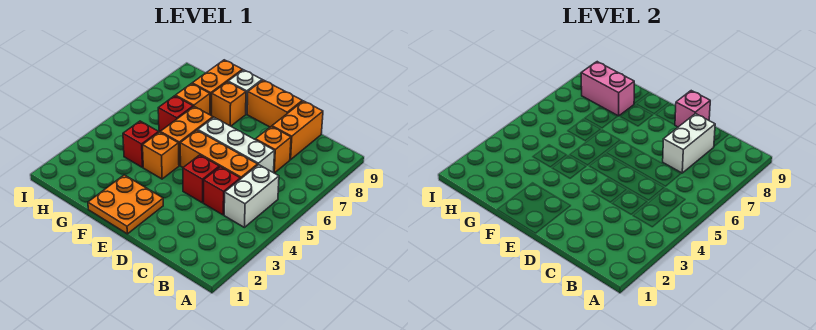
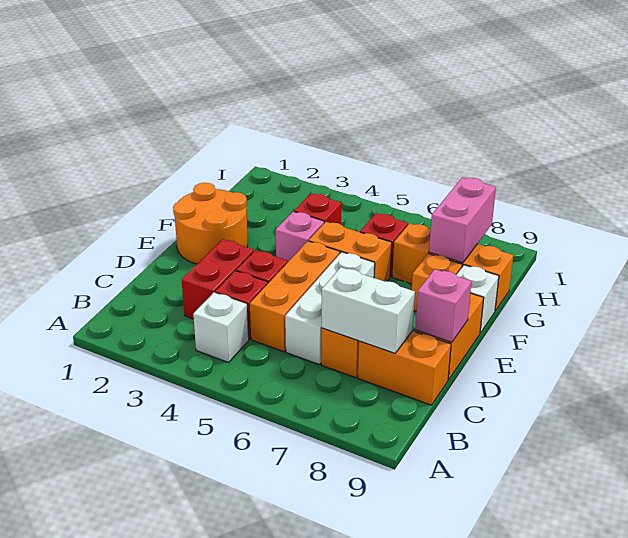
white 1x2 brick [224,165,279,227] -> white 1x1 brick [193,292,249,362]
none -> red 1x2 brick [182,239,254,319]
orange 2x2 plate [88,175,163,234] -> orange 2x2 round brick [173,183,248,264]
orange 1x1 brick [143,132,179,179] -> pink 1x1 brick [276,211,324,263]

